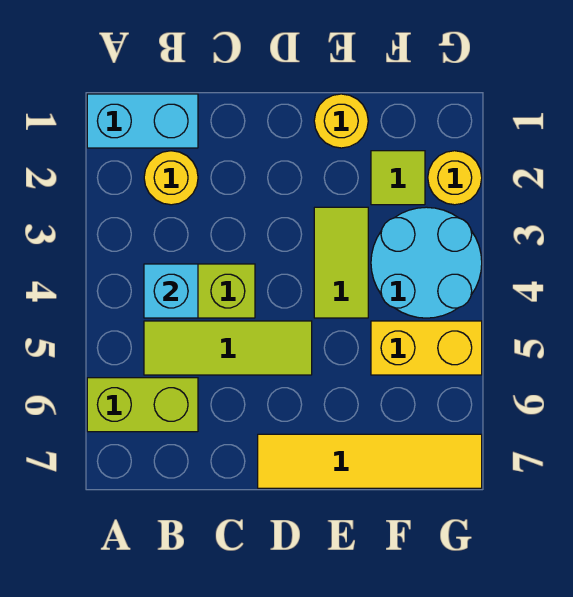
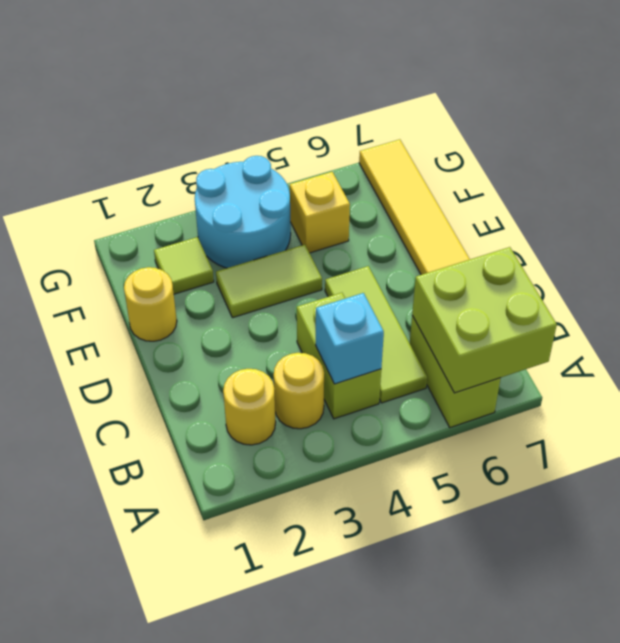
cyan 1x2 brick [87,94,198,148] -> none
none -> lime 2x2 brick [412,247,557,393]
yellow 1x2 brick [371,321,482,375] -> yellow 1x1 brick [290,172,350,253]
yellow 1x1 round brick [428,151,482,205] -> yellow 1x1 round brick moved to [274,353,324,429]

